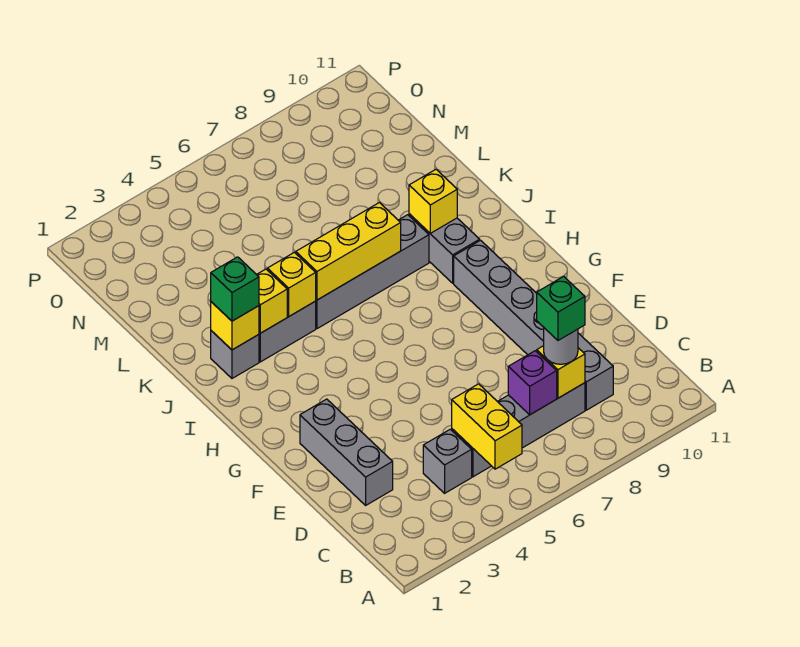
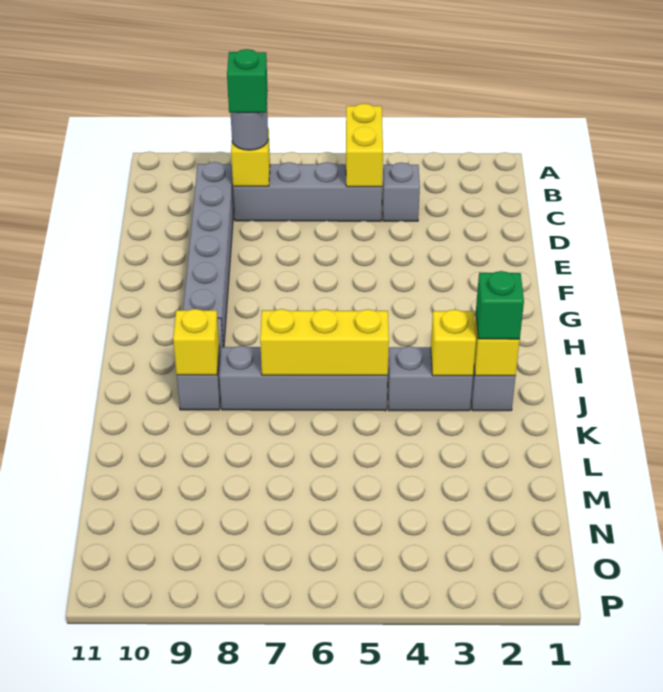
purple 1x1 brick [508,351,557,415] -> none
grey 1x3 brick [300,399,393,505] -> none
yellow 1x1 brick [267,252,316,316] -> none

